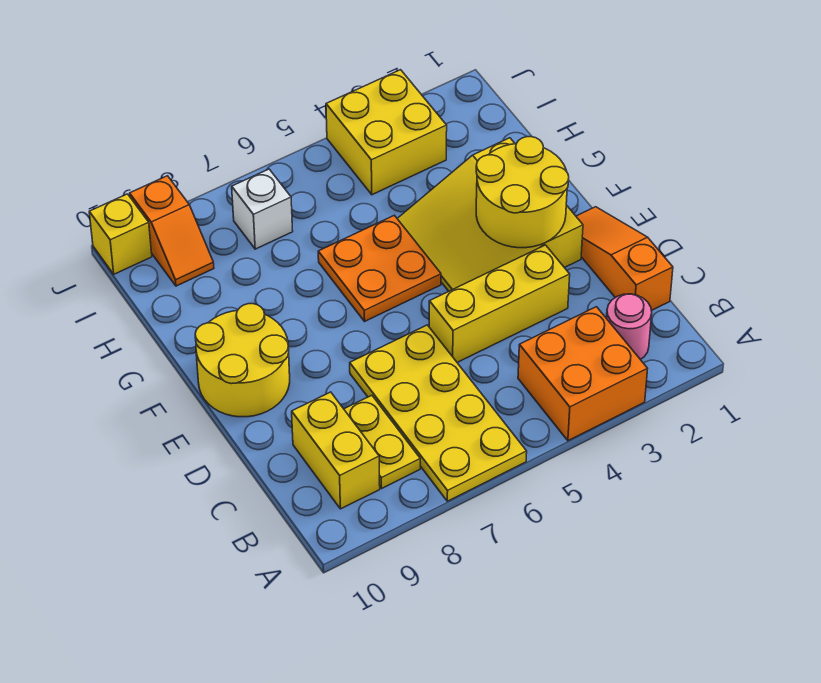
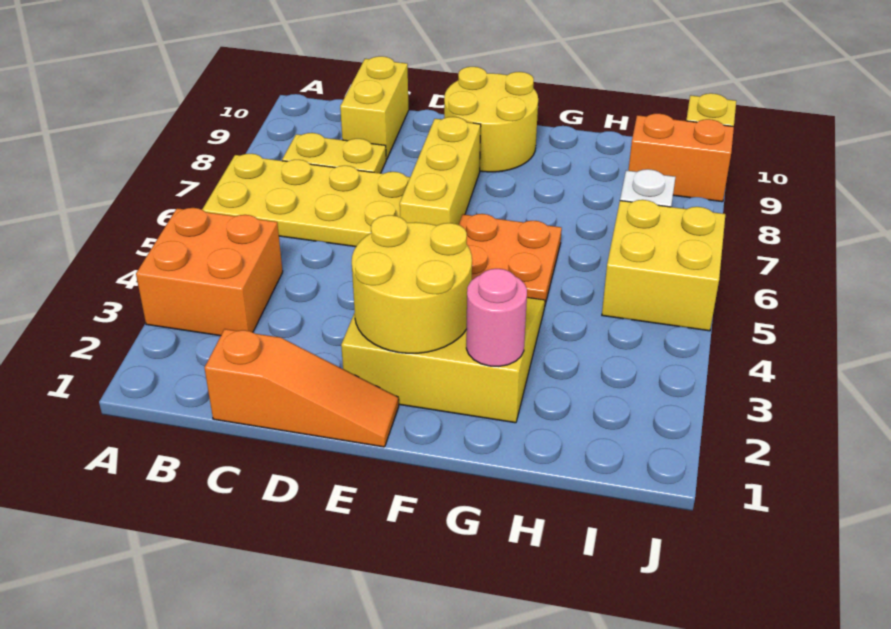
pink 1x1 round brick [606,294,652,360] -> pink 1x1 round brick moved to [466,269,527,366]
yellow 1x2 brick [292,392,380,509] -> yellow 1x2 brick turned to [340,56,409,159]
yellow 1x3 brick [429,245,570,362] -> yellow 1x3 brick moved to [400,117,481,226]
yellow 2x2 brick [326,70,447,195] -> yellow 2x2 brick moved to [602,200,725,331]
orange 1x2 slope [130,176,214,286] -> orange 1x2 brick [628,114,734,202]

